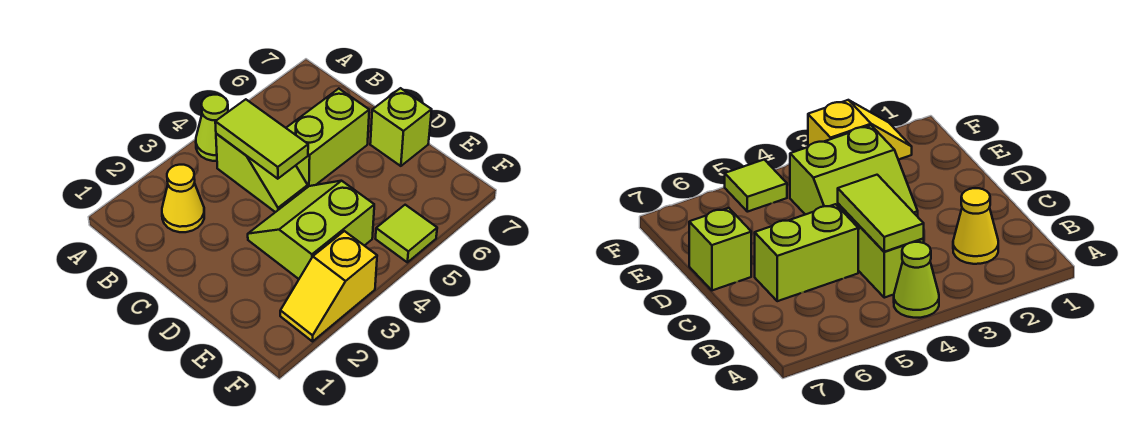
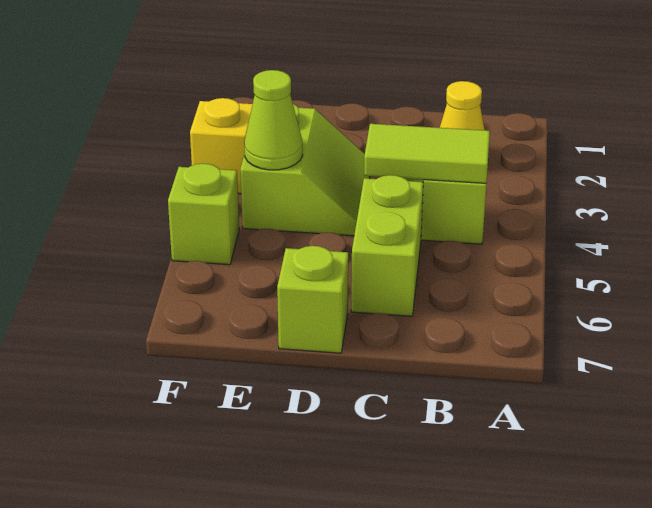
lime 1x1 cone [196,95,228,161] -> lime 1x1 cone moved to [244,70,303,170]
lime 1x1 tile [376,205,437,262] -> lime 1x1 brick [168,164,239,265]

